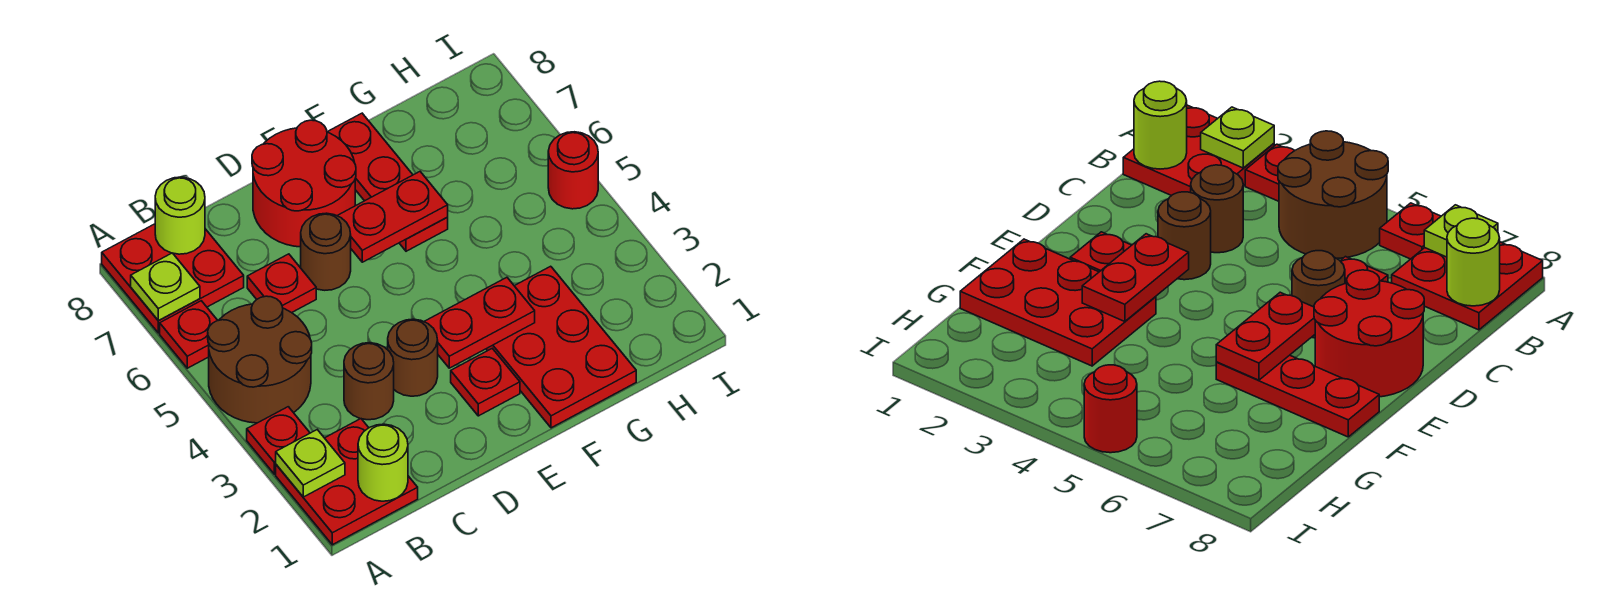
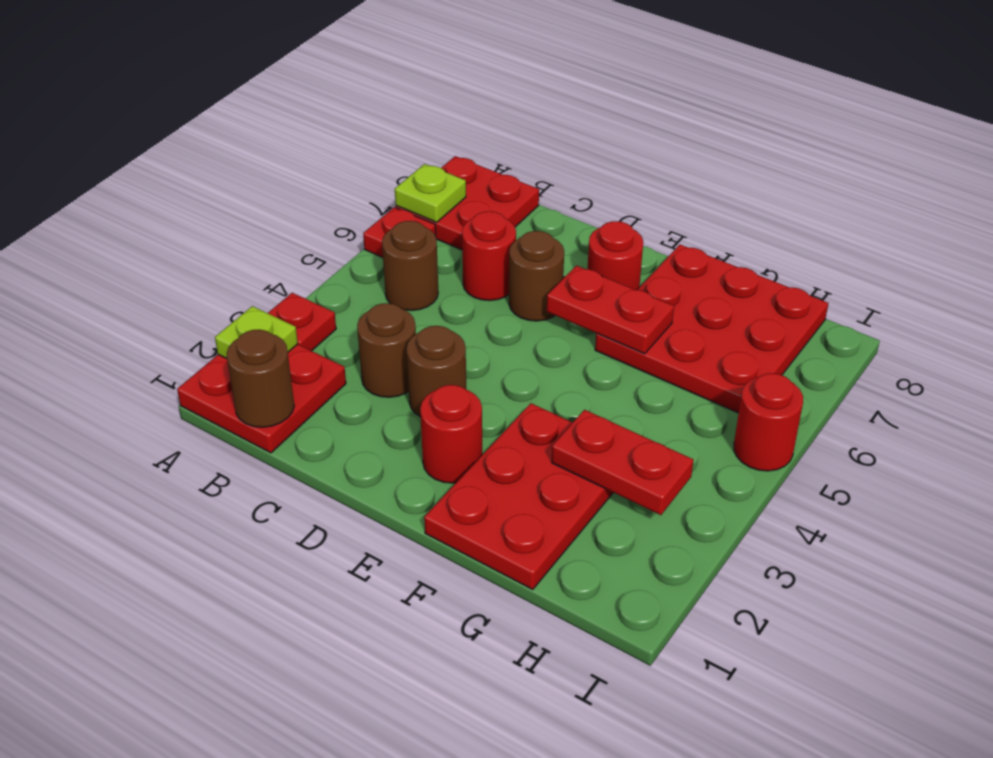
brown 2x2 round brick [208,296,312,423] -> brown 1x1 round brick [382,221,438,311]
lime 1x1 round brick [358,424,408,501] -> brown 1x1 round brick [227,329,294,427]
lime 1x1 round brick [155,177,205,254] -> none
red 1x1 plate [247,254,316,313] -> red 1x1 round brick [462,211,516,301]
red 2x2 round brick [252,120,356,247] -> red 1x1 round brick [588,221,643,290]
red 1x1 plate [451,348,520,416] -> red 1x1 round brick [420,385,482,483]
red 1x2 plate [424,277,535,368] -> red 1x2 plate moved to [552,410,693,515]
red 1x3 plate [328,113,448,251] -> red 3x3 plate [595,245,828,413]

